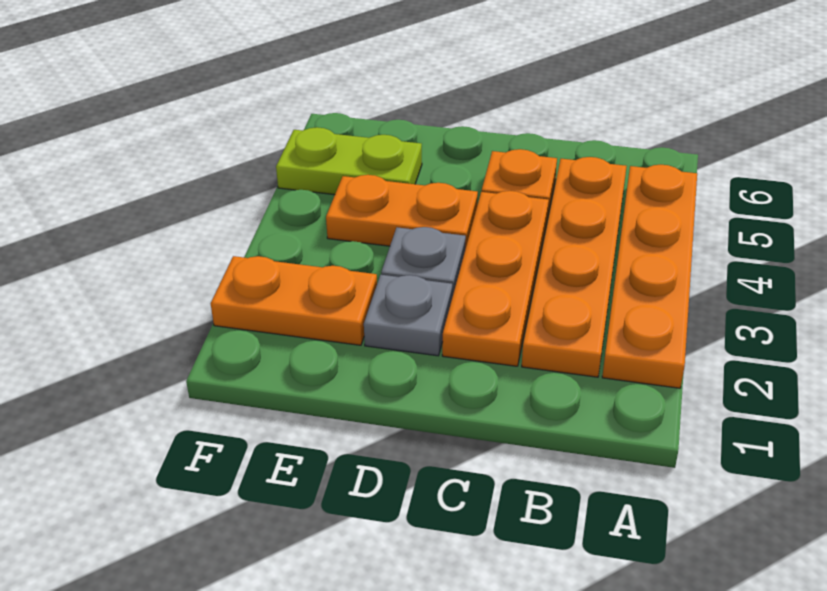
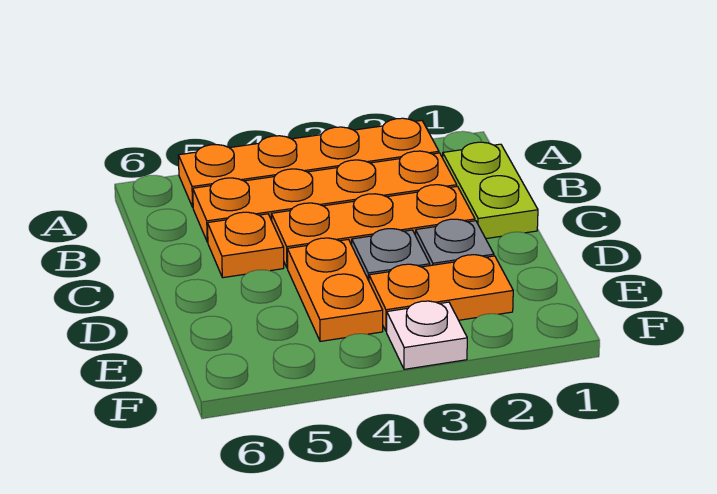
orange 1x2 plate [211,256,377,345] -> orange 1x2 plate turned to [369,255,513,331]
lime 1x2 plate [276,127,422,195] -> lime 1x2 plate moved to [443,142,538,239]
none -> white 1x1 plate [387,301,467,369]

